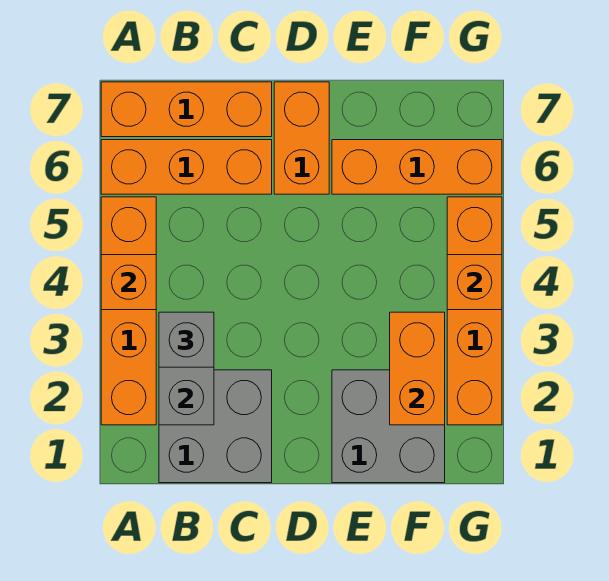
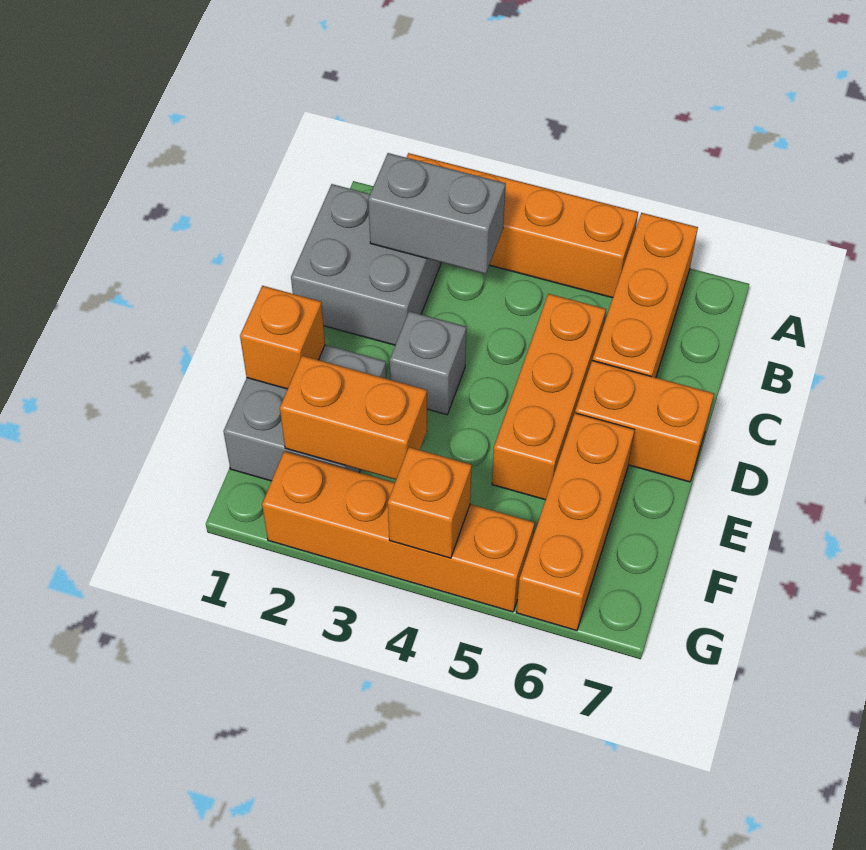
orange 1x1 brick [101,255,156,310] -> orange 1x1 brick moved to [240,286,325,389]
orange 1x3 brick [101,82,272,137] -> orange 1x3 brick moved to [492,294,606,500]
grey 1x1 brick [159,312,214,367] -> grey 1x1 brick moved to [390,311,466,415]

